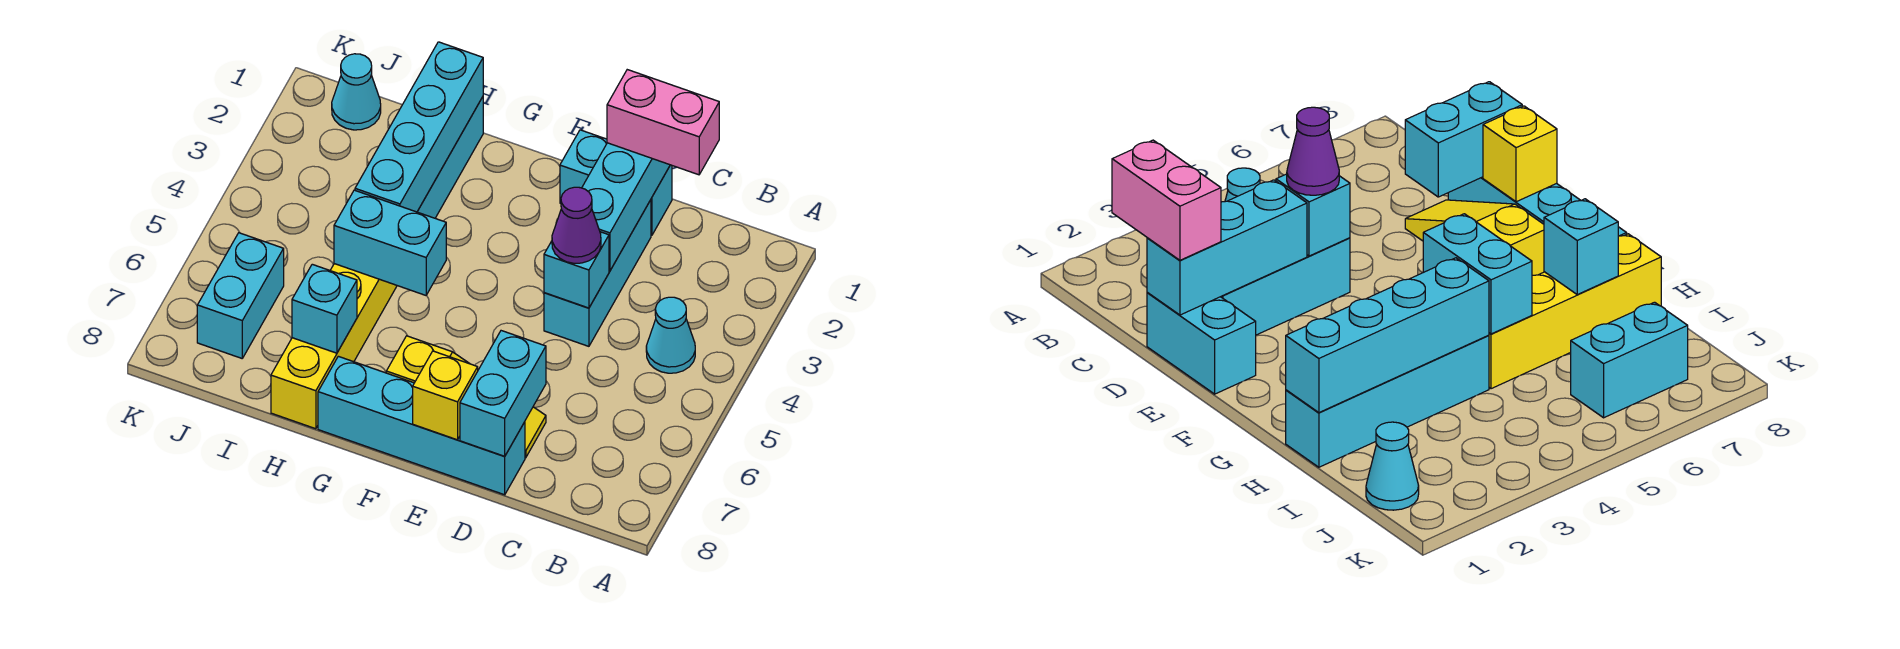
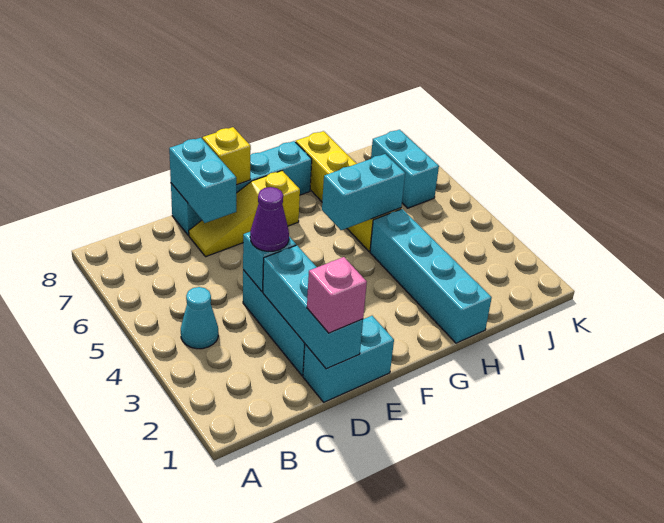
pink 1x2 brick [607,70,719,175] -> pink 1x1 brick [307,257,367,333]
cyan 1x4 brick [355,42,483,212] -> none
cyan 1x1 brick [292,264,357,353] -> none
cyan 1x1 cone [332,54,381,130] -> none

